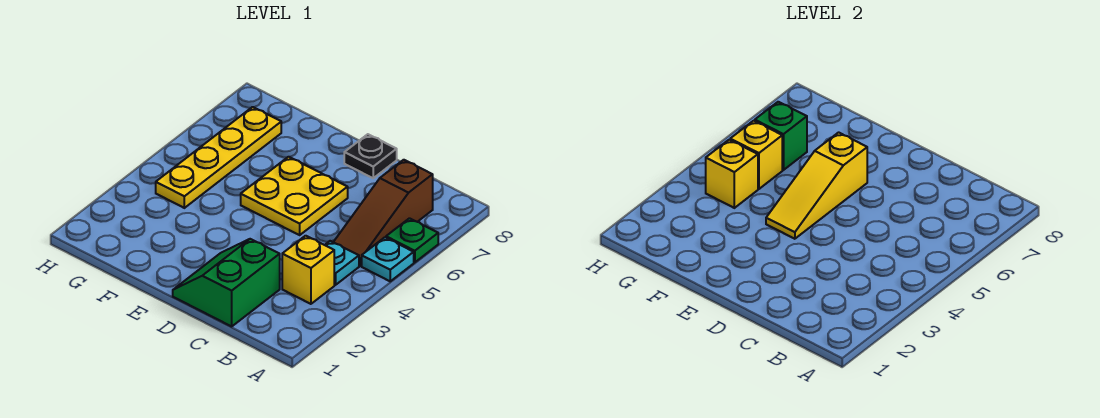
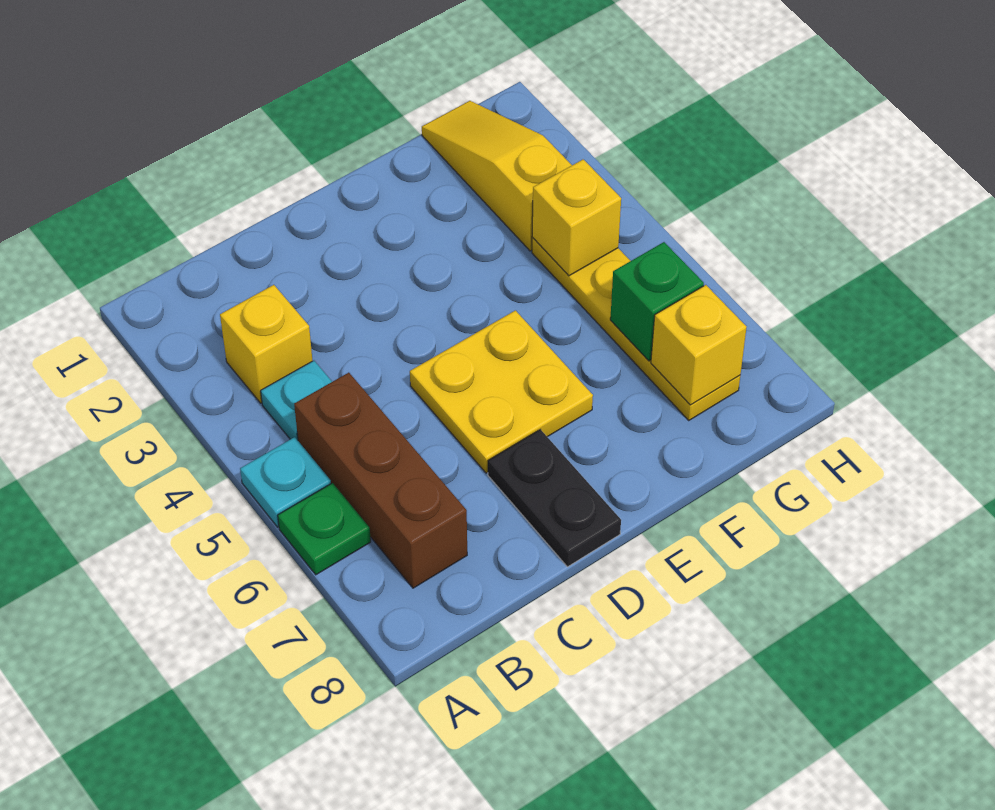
brown 1x3 slope [334,160,433,266] -> brown 1x3 brick [294,373,467,588]
green 2x2 slope [173,239,280,326] -> none
black 1x1 plate [344,134,397,178] -> black 1x2 plate [488,430,621,567]
yellow 1x3 slope [766,132,867,239] -> yellow 1x3 slope moved to [422,101,572,251]
yellow 1x1 brick [730,121,782,189] -> yellow 1x1 brick moved to [651,285,747,405]

